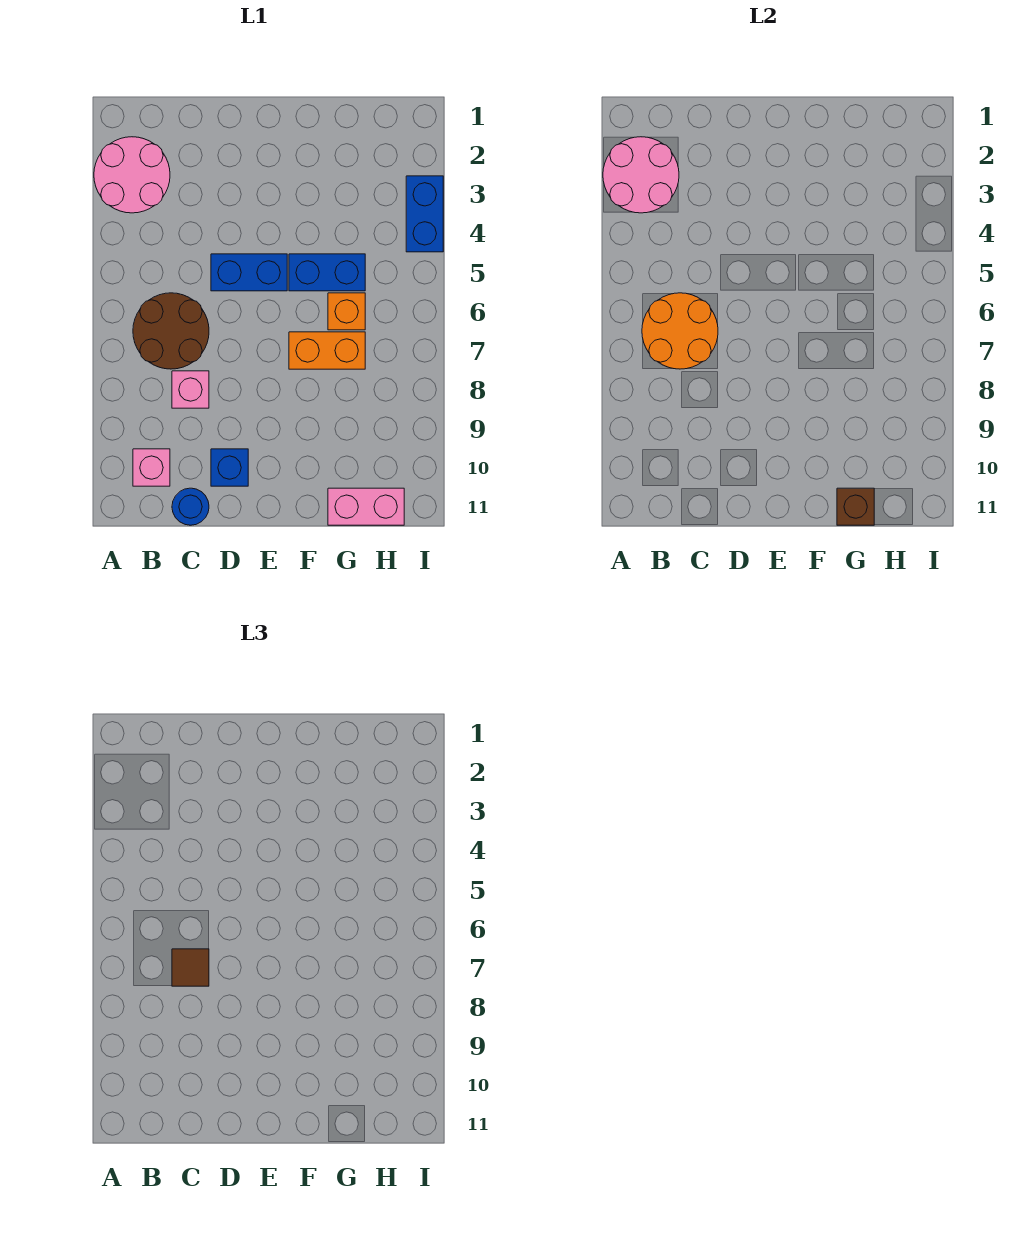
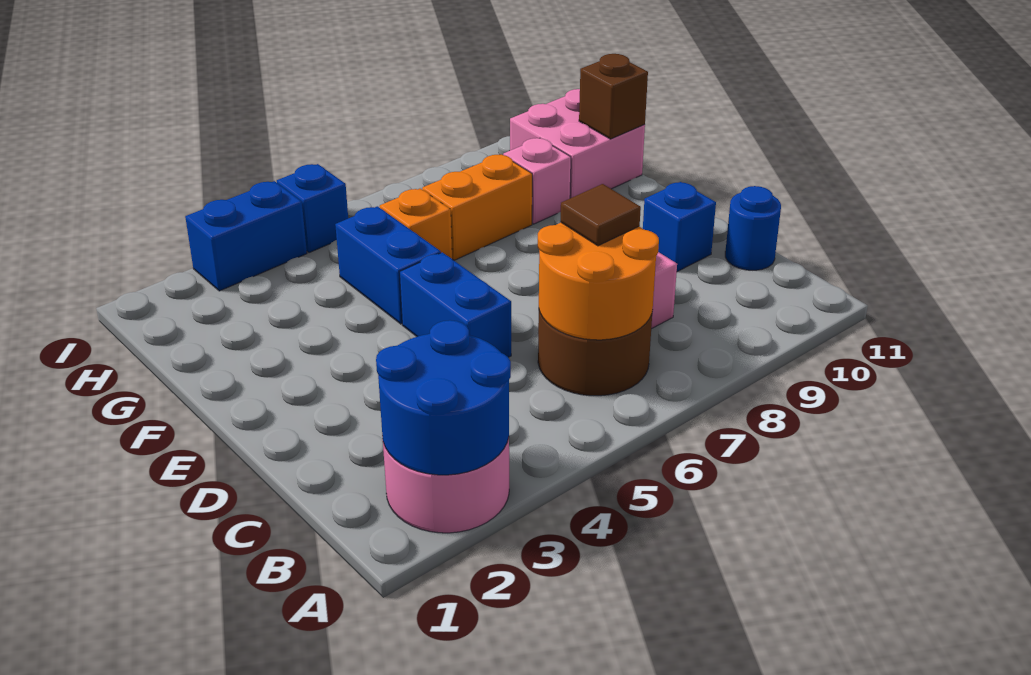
pink 2x2 round brick [603,137,679,213] -> blue 2x2 round brick [376,320,511,475]
pink 1x1 brick [133,449,170,486] -> pink 1x1 brick moved to [503,138,571,224]
orange 1x2 brick [289,332,365,369] -> orange 1x2 brick turned to [422,154,532,260]
pink 1x2 brick [328,488,404,525] -> pink 2x2 brick [510,89,645,198]
none -> blue 1x1 brick [277,164,348,253]

